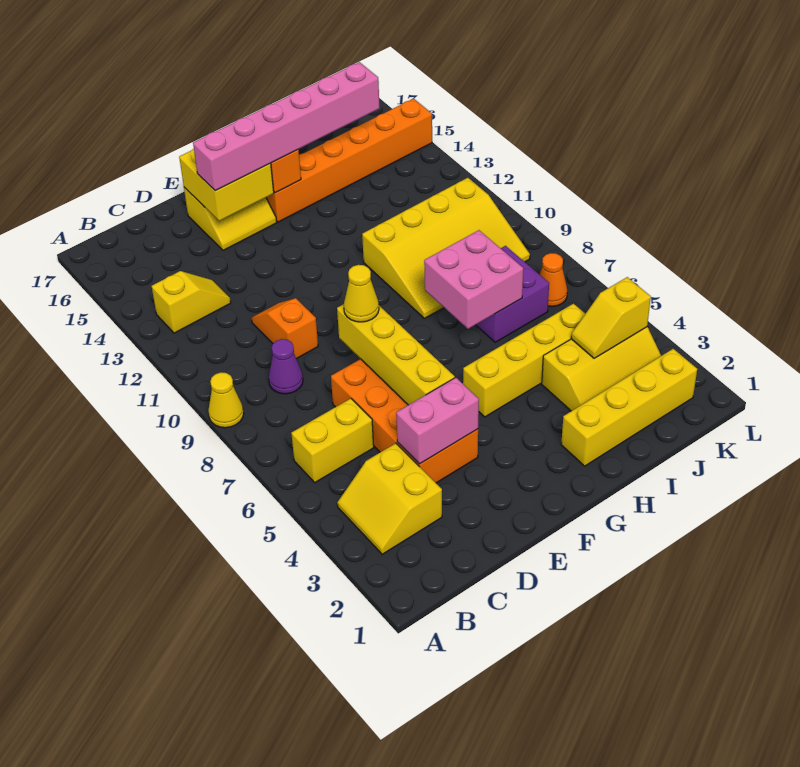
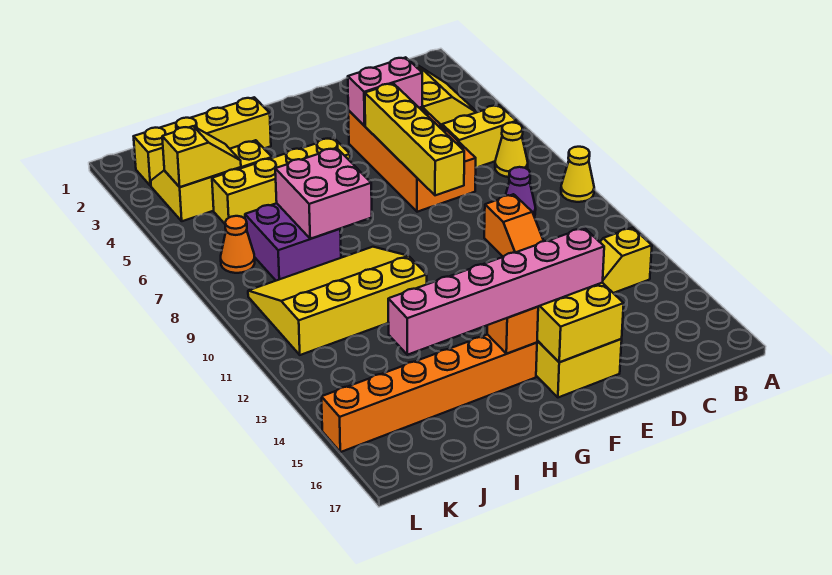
yellow 1x1 cone [344,265,379,322] -> yellow 1x1 cone moved to [495,122,528,177]

